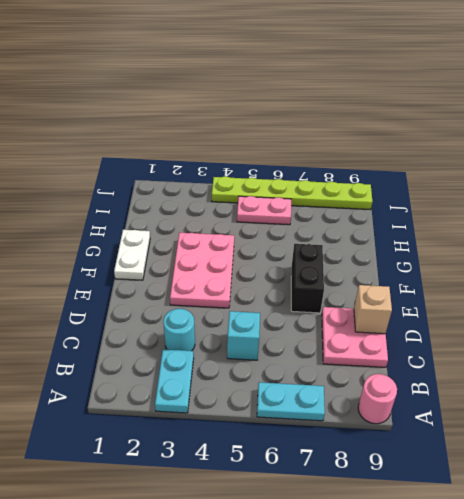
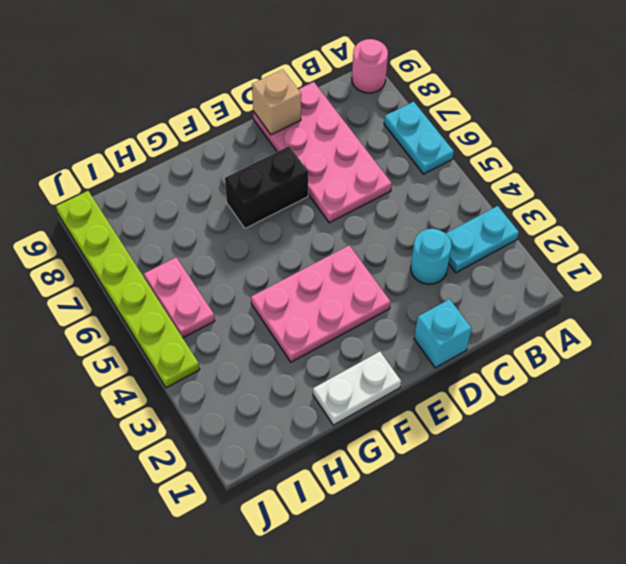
cyan 1x1 brick [227,311,260,360] -> cyan 1x1 brick moved to [414,299,472,368]
pink 2x2 plate [322,307,388,367] -> pink 2x4 plate [253,82,392,223]

